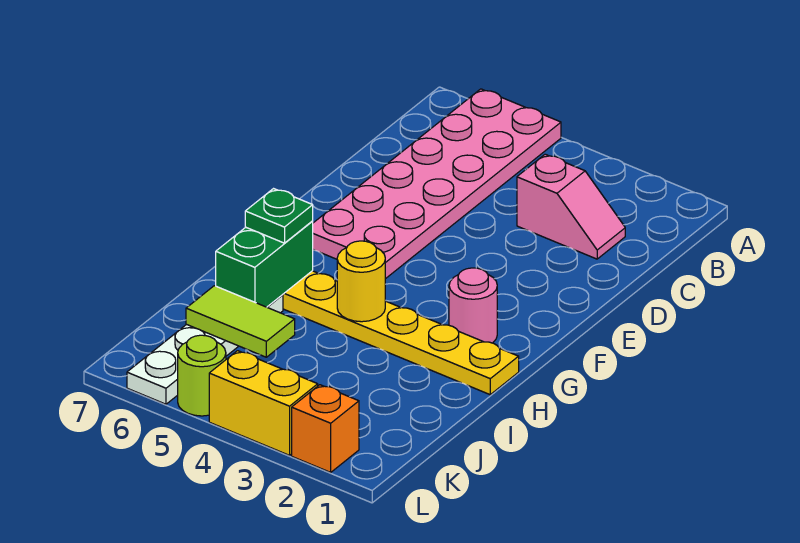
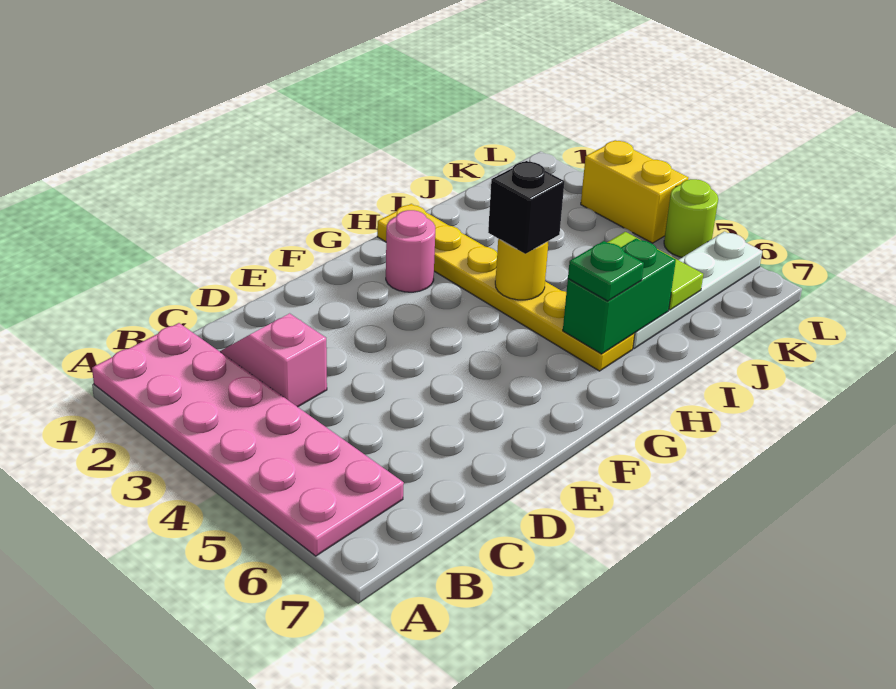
pink 2x6 plate [313,89,561,279] -> pink 2x6 plate turned to [92,323,404,556]
none -> black 1x1 brick [488,161,564,254]
orange 1x1 brick [292,385,359,472] -> none

